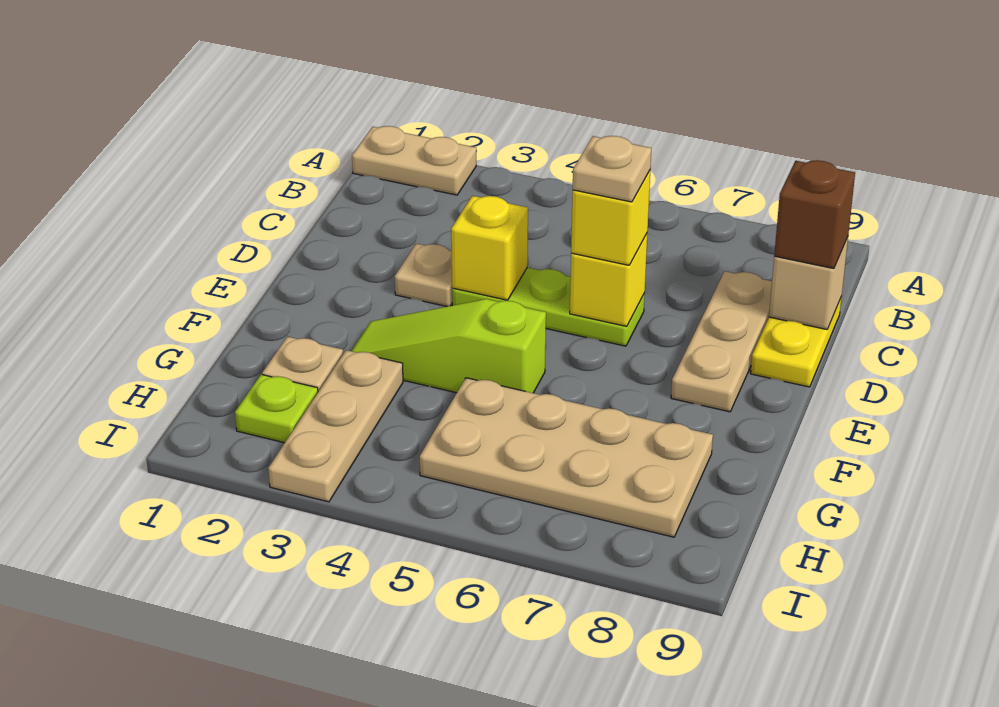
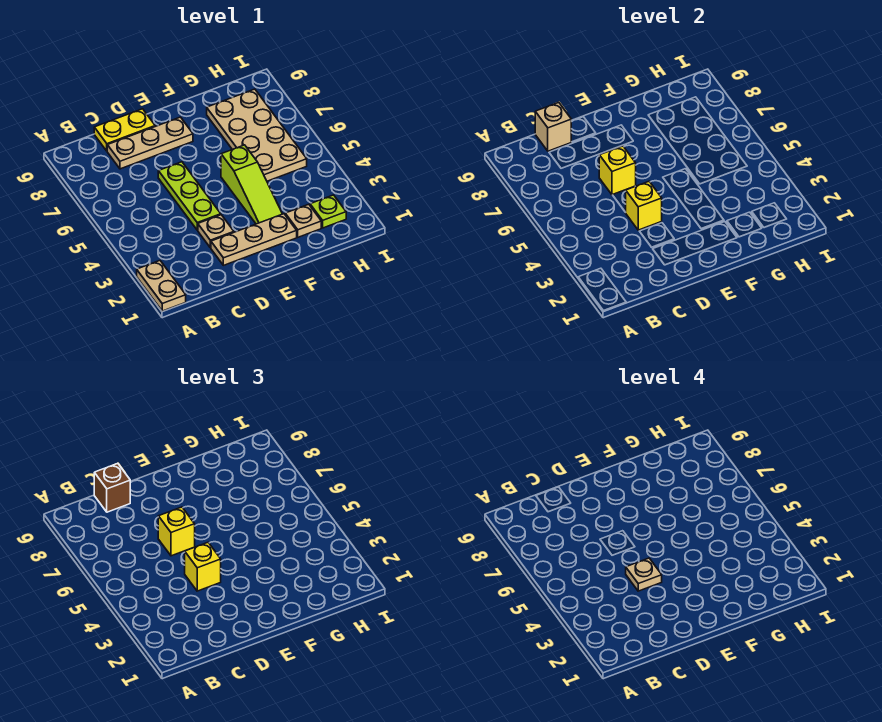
none -> yellow 1x1 brick [185,543,221,591]
tan 1x1 plate [573,136,651,202] -> tan 1x1 plate moved to [626,558,662,591]
tan 1x3 plate [268,350,403,502] -> tan 1x3 plate moved to [211,214,297,265]

